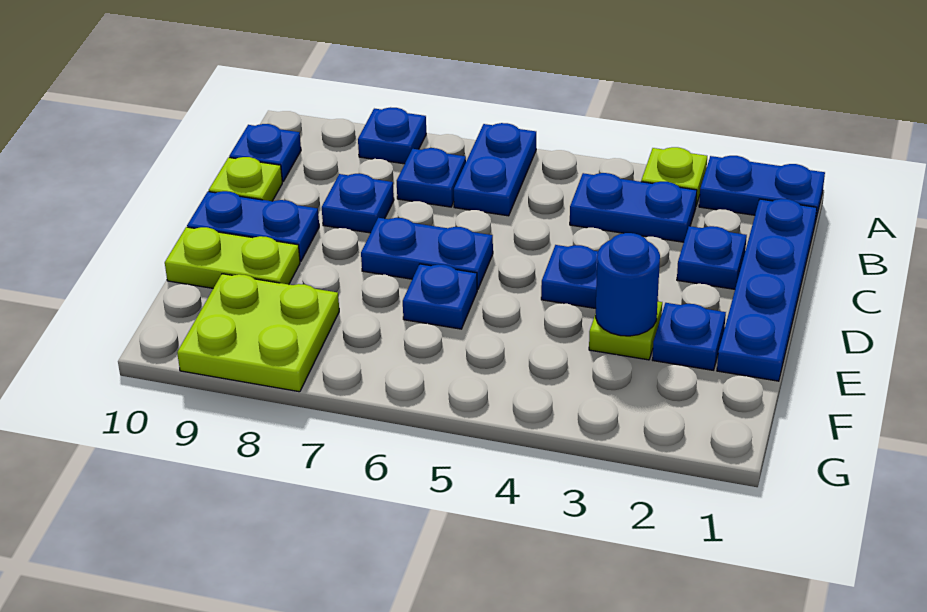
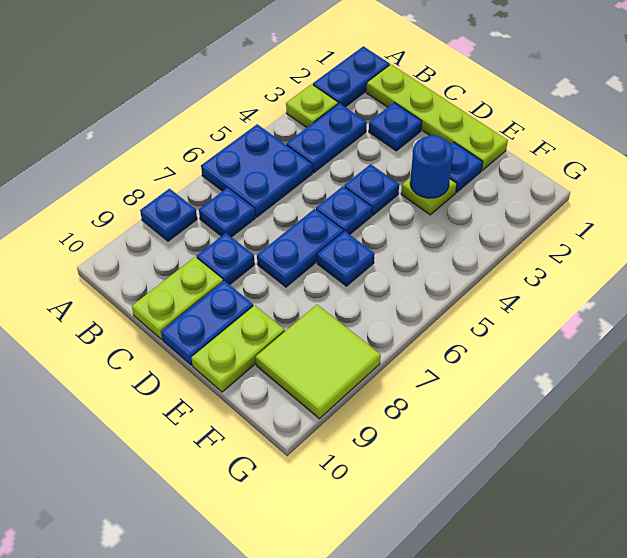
blue 1x2 plate [454,123,536,216] -> blue 2x2 plate [201,124,312,217]
blue 1x4 plate [717,199,817,381] -> lime 1x4 plate [366,64,508,170]
blue 1x1 plate [229,124,301,182] -> blue 1x1 plate moved to [316,186,372,234]
lime 1x1 plate [209,157,282,201] -> lime 1x2 plate [132,257,223,339]
lime 2x2 plate [177,274,339,392] -> lime 2x2 tile [256,305,381,419]

